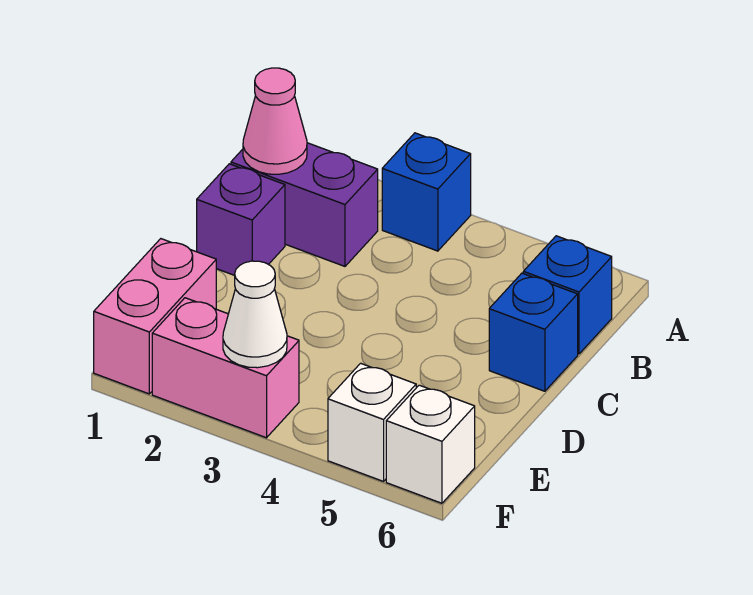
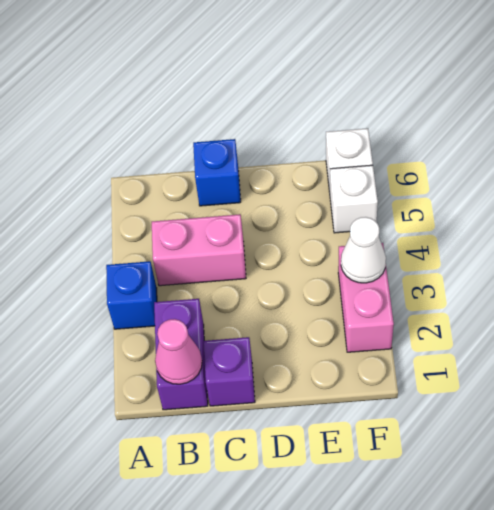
blue 1x1 brick [523,236,612,354] -> none
pink 1x2 brick [94,239,216,394] -> pink 1x2 brick moved to [152,214,246,286]

